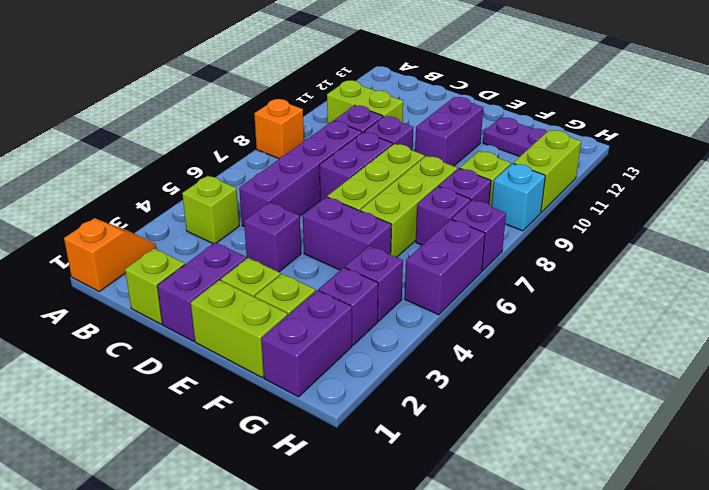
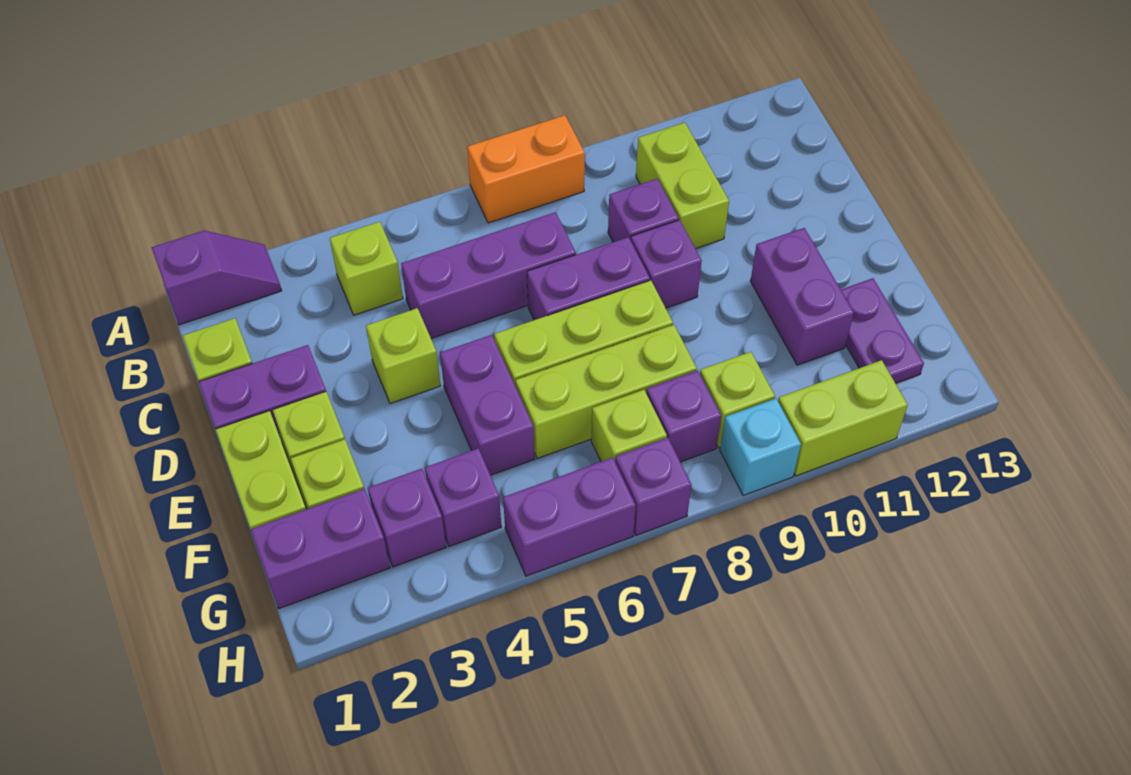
orange 1x2 slope [64,218,156,292] -> purple 1x2 slope [152,231,282,325]
orange 1x1 brick [254,99,304,159] -> orange 1x2 brick [467,115,585,223]
purple 1x4 brick [239,121,362,226] -> purple 1x3 brick [401,212,576,338]
purple 1x1 brick [244,202,301,272] -> lime 1x1 brick [366,308,441,404]
purple 1x2 brick [415,97,483,166] -> purple 1x2 brick turned to [751,228,854,365]
purple 1x1 brick [416,186,471,245] -> lime 1x1 brick [591,390,667,461]

